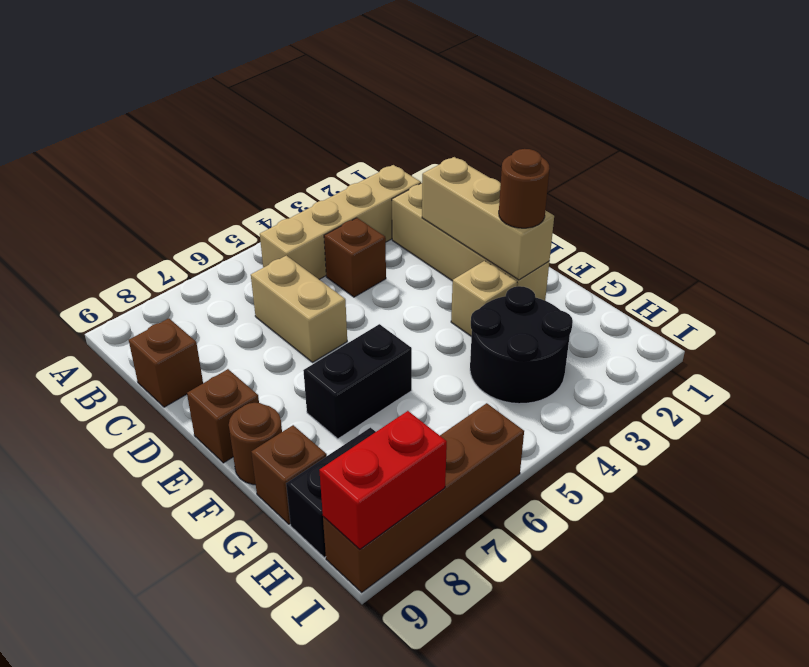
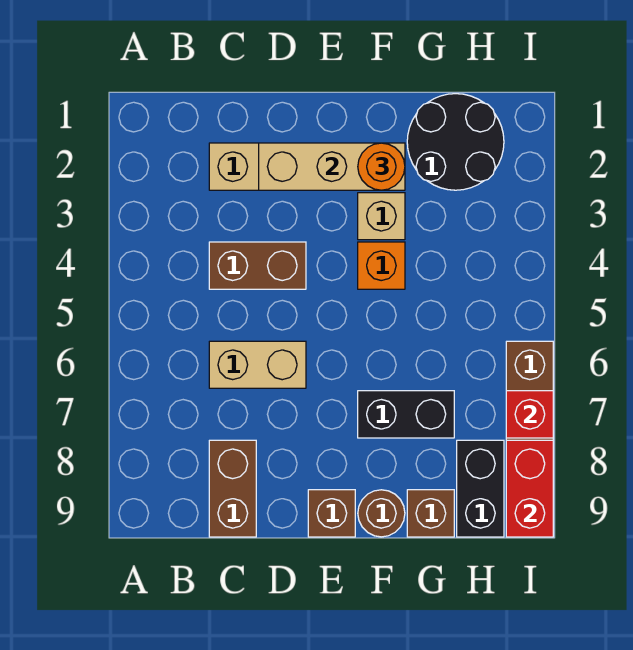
tan 1x4 brick [260,165,421,279] -> none
brown 1x1 brick [324,218,386,297] -> brown 1x2 brick [209,242,306,289]
brown 1x1 brick [129,318,203,407] -> brown 1x2 brick [209,440,256,537]
brown 1x1 round brick [499,149,550,228] -> orange 1x1 round brick [358,143,405,190]
none -> orange 1x1 brick [358,242,405,289]
black 1x2 brick [303,324,412,439] -> black 1x2 brick turned to [358,391,454,438]
black 2x2 round brick [470,286,573,404] -> black 2x2 round brick moved to [407,94,504,190]
none -> red 1x1 brick [506,391,553,438]

